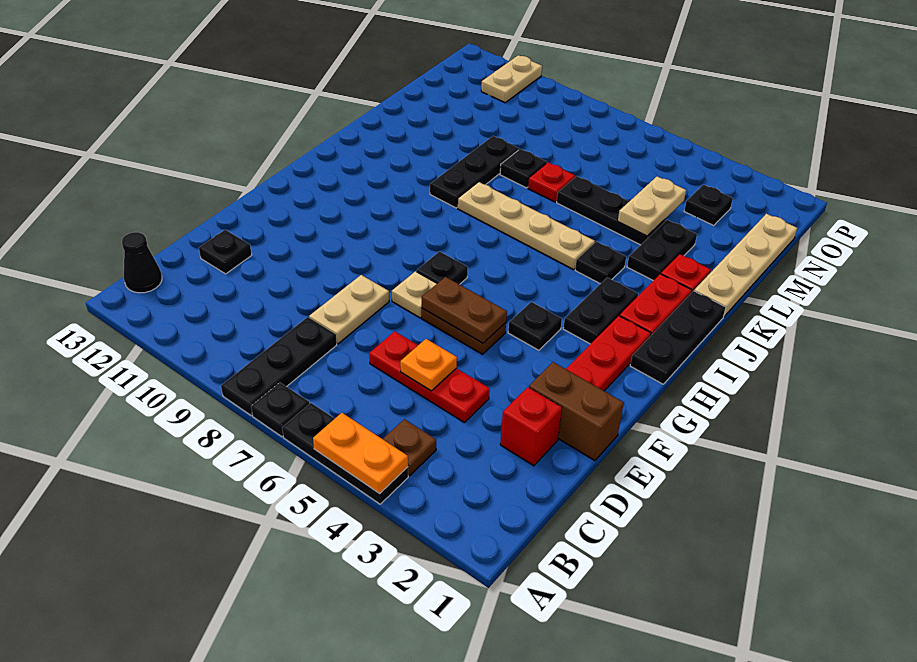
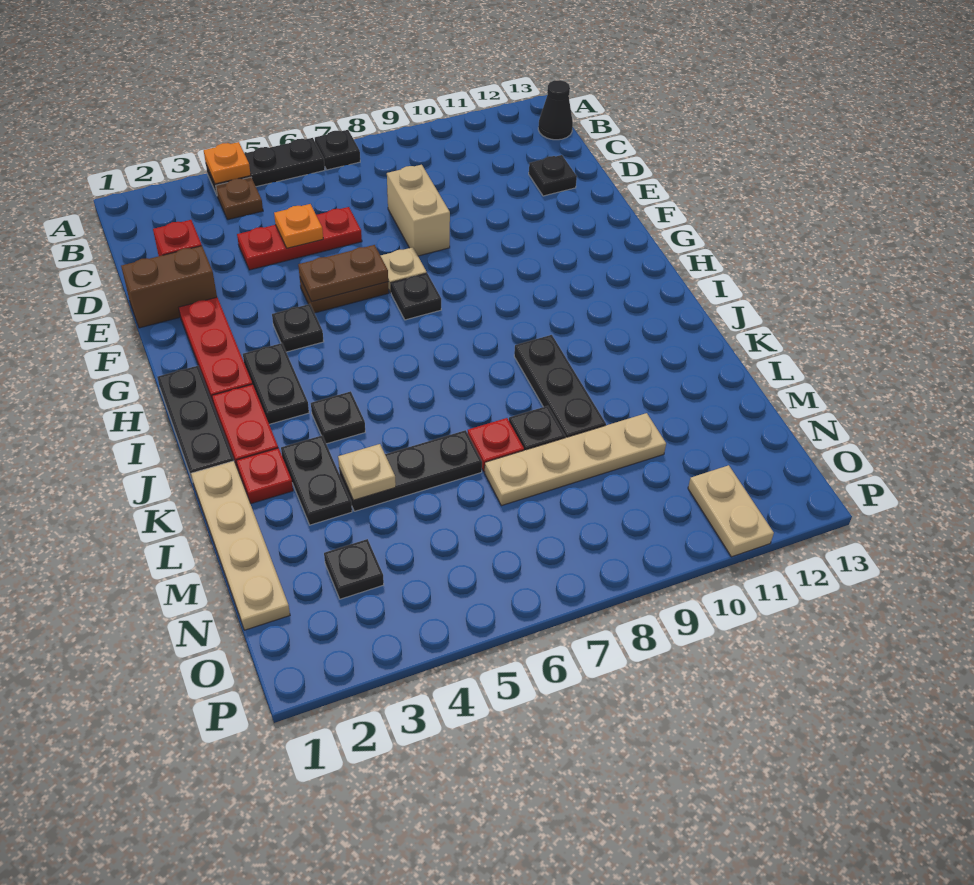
orange 1x2 plate [313,413,408,494] -> orange 1x1 plate [204,142,251,184]
black 1x3 plate [221,317,337,415] -> none
tan 1x2 plate [309,275,389,344] -> tan 1x2 brick [387,165,450,256]
tan 1x4 plate [458,182,595,270] -> tan 1x4 plate moved to [485,413,666,506]
tan 1x2 plate [618,176,686,236] -> tan 1x1 plate [338,444,396,500]

